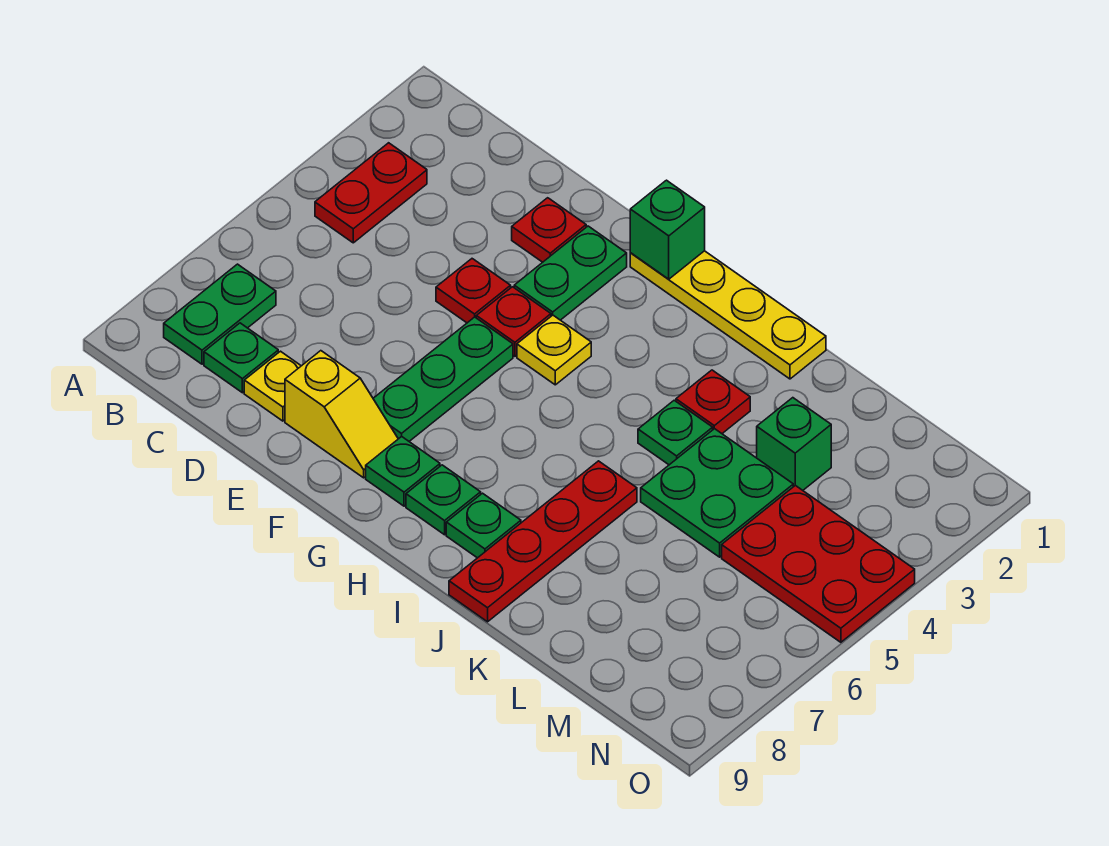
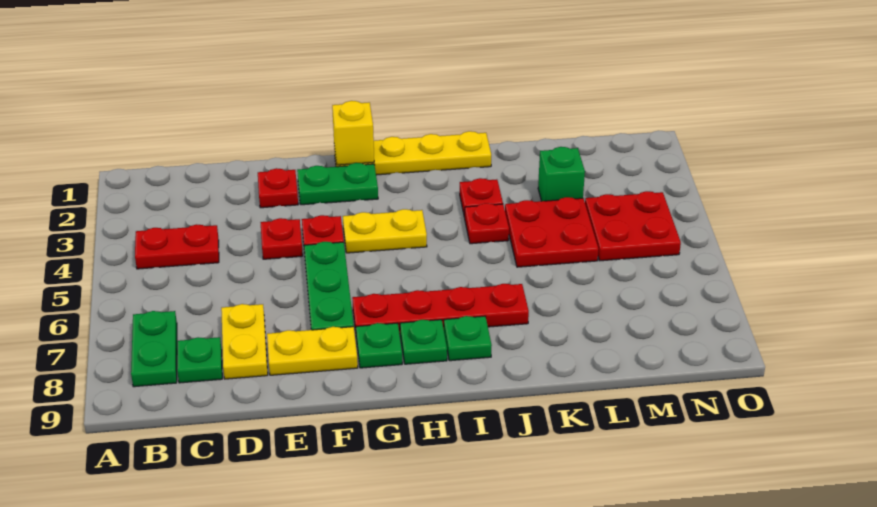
red 1x2 plate [315,143,427,243] -> red 1x2 plate turned to [135,224,219,269]
yellow 1x1 plate [244,351,301,421] -> yellow 1x2 plate [221,304,268,379]
yellow 1x2 slope [285,351,398,478] -> yellow 1x2 plate [267,327,358,375]
green 1x2 plate [514,226,627,320] -> green 1x2 plate turned to [297,163,378,205]
green 1x1 brick [630,180,705,279] -> yellow 1x1 brick [332,101,374,165]
yellow 1x1 plate [517,315,591,385] -> yellow 1x2 plate [343,209,427,253]
green 1x1 plate [638,400,713,465] -> red 1x1 plate [465,203,509,244]
red 1x4 plate [449,461,637,622] -> red 1x4 plate turned to [352,284,529,334]
green 2x2 plate [641,429,793,557] -> red 2x2 plate [505,197,598,267]
red 2x3 plate [722,485,915,642] -> red 2x2 plate [585,191,681,261]

